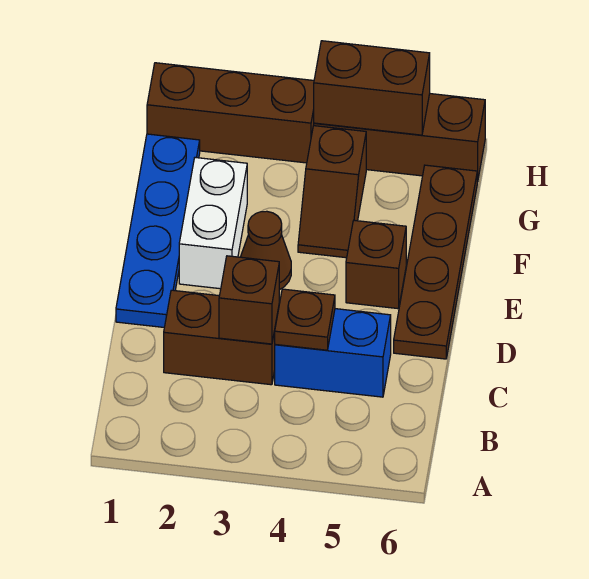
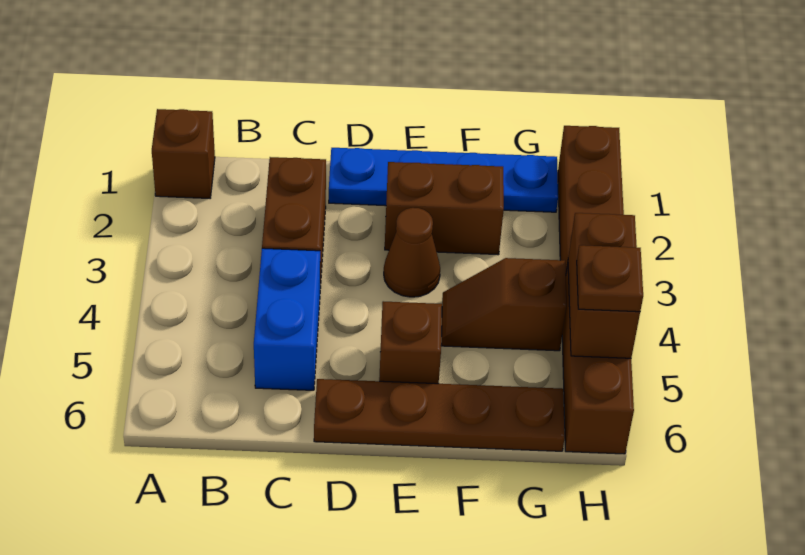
brown 1x1 brick [219,256,279,344] -> brown 1x1 brick moved to [152,109,215,198]
brown 1x1 plate [275,289,335,350] -> brown 1x1 plate moved to [577,245,643,312]
white 1x2 brick [179,158,247,289] -> brown 1x2 brick [385,162,504,255]

